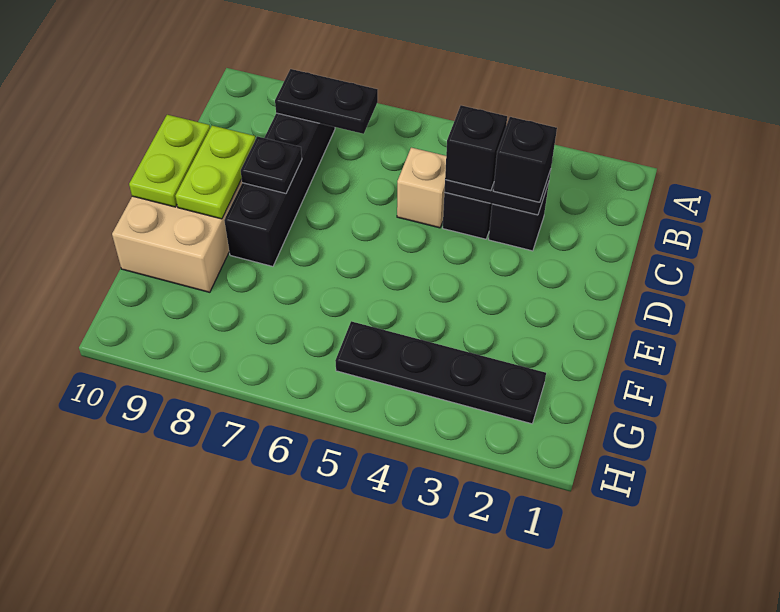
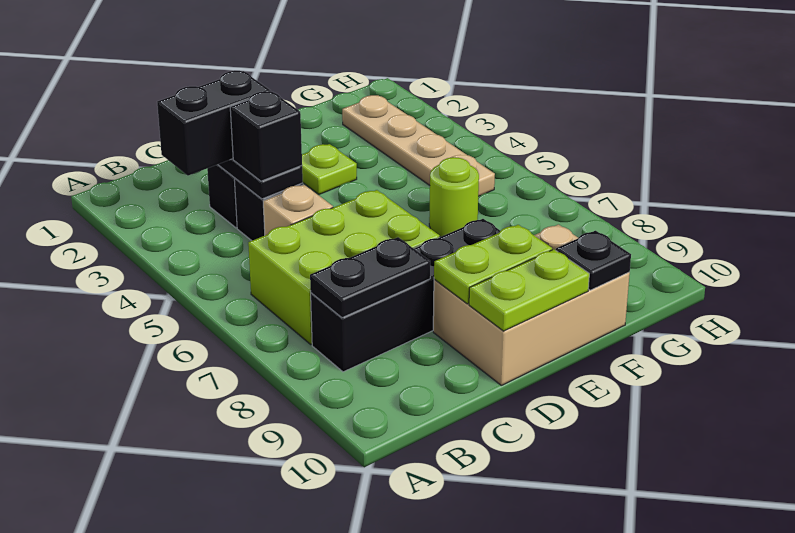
none -> lime 2x3 brick [248,190,440,344]
black 1x2 plate [275,69,378,134] -> black 1x2 plate turned to [310,237,430,318]
black 1x1 brick [493,117,557,202] -> black 1x2 brick [157,71,271,176]
black 1x1 plate [241,136,302,193] -> black 1x1 plate moved to [556,231,631,290]
none -> lime 1x1 plate [302,144,357,194]
none -> lime 1x1 round brick [429,157,479,237]
black 1x4 plate [335,321,546,424] -> tan 1x4 plate [342,95,495,196]

